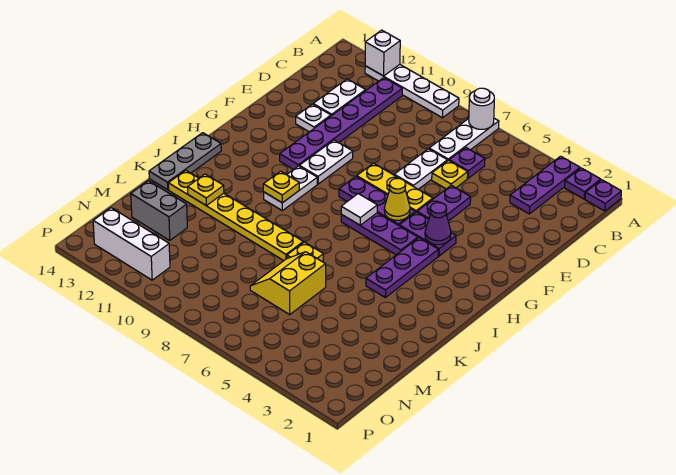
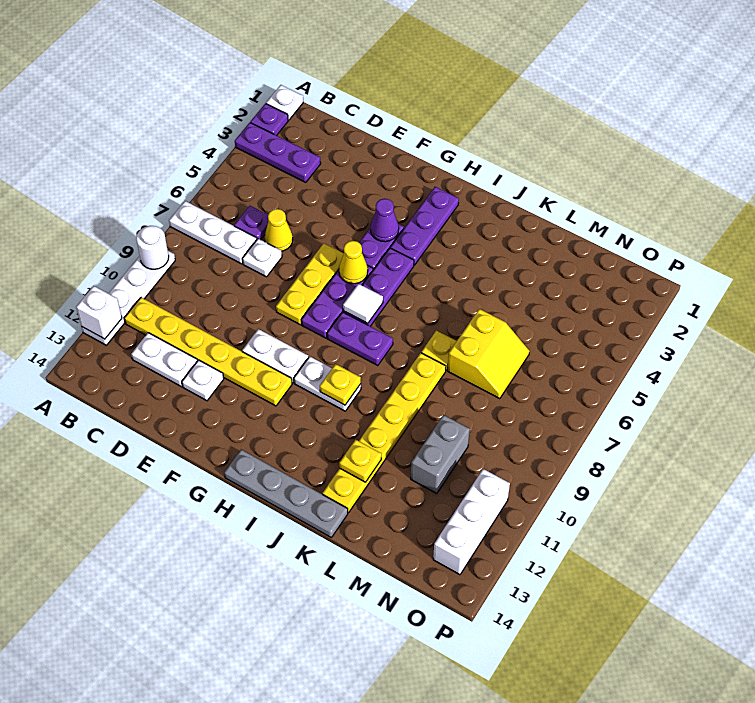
purple 1x1 plate [585,180,621,211] -> white 1x1 plate [266,85,303,120]
white 1x1 round brick [469,88,494,129] -> white 1x1 round brick moved to [136,226,169,269]
purple 1x6 plate [280,78,402,170] -> yellow 1x6 plate [124,298,292,406]
yellow 1x1 plate [432,160,468,189] -> yellow 1x1 cone [265,209,293,251]
white 1x2 plate [394,149,447,189] -> white 1x1 plate [242,239,282,277]
purple 1x2 plate [417,185,471,221] -> purple 1x2 plate moved to [327,312,393,366]
purple 1x3 plate [366,238,438,298] -> purple 1x3 plate turned to [390,187,459,265]
grey 1x3 plate [149,133,221,190] -> grey 1x4 plate [224,450,348,537]
yellow 2x2 slope [250,252,326,314] -> yellow 2x2 slope turned to [448,309,530,399]
grey 1x2 brick [131,181,187,240] -> grey 1x2 brick moved to [411,415,470,494]

